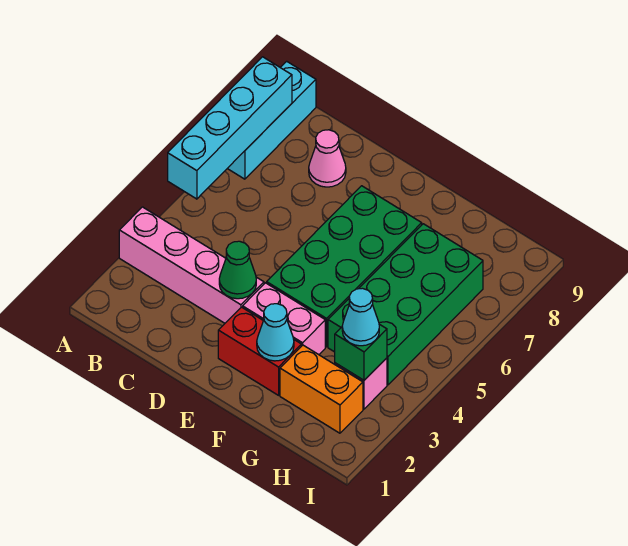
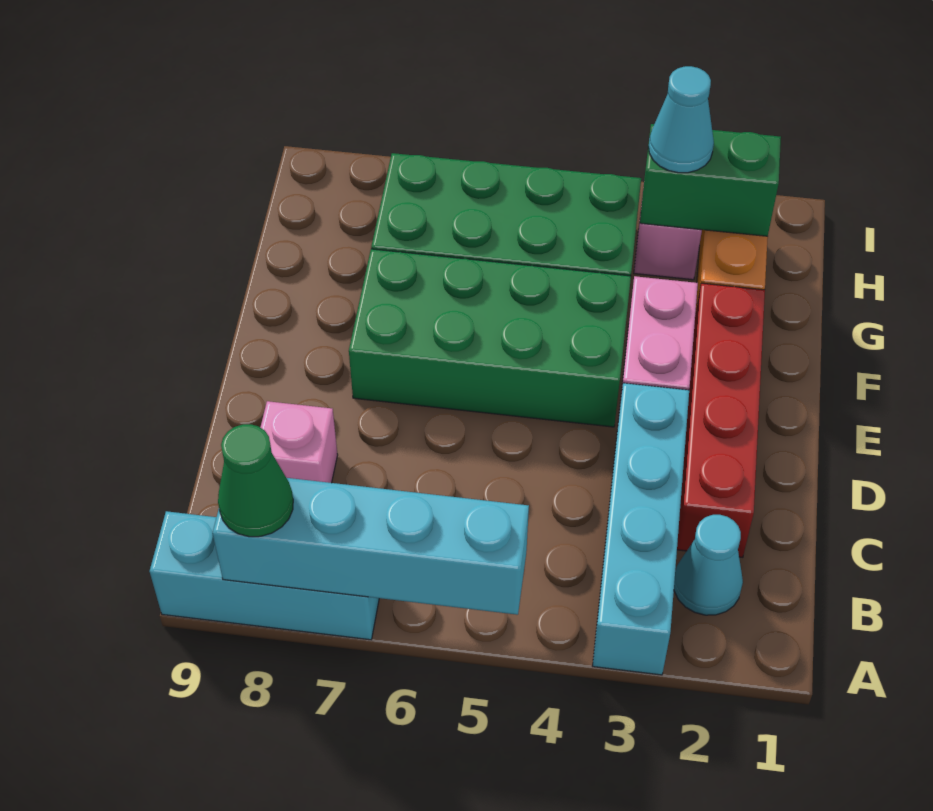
pink 1x4 brick [119,207,264,323] -> cyan 1x4 brick [593,383,689,675]
pink 1x1 cone [309,130,346,187] -> pink 1x1 brick [260,401,338,483]
green 1x1 cone [219,241,256,299] -> green 1x1 cone moved to [218,424,293,537]
red 1x2 brick [218,307,301,395] -> red 1x4 brick [677,283,765,557]
cyan 1x1 cone [257,304,294,361] -> cyan 1x1 cone moved to [674,515,743,615]
green 1x1 brick [335,324,387,380] -> green 1x2 brick [640,124,781,236]

